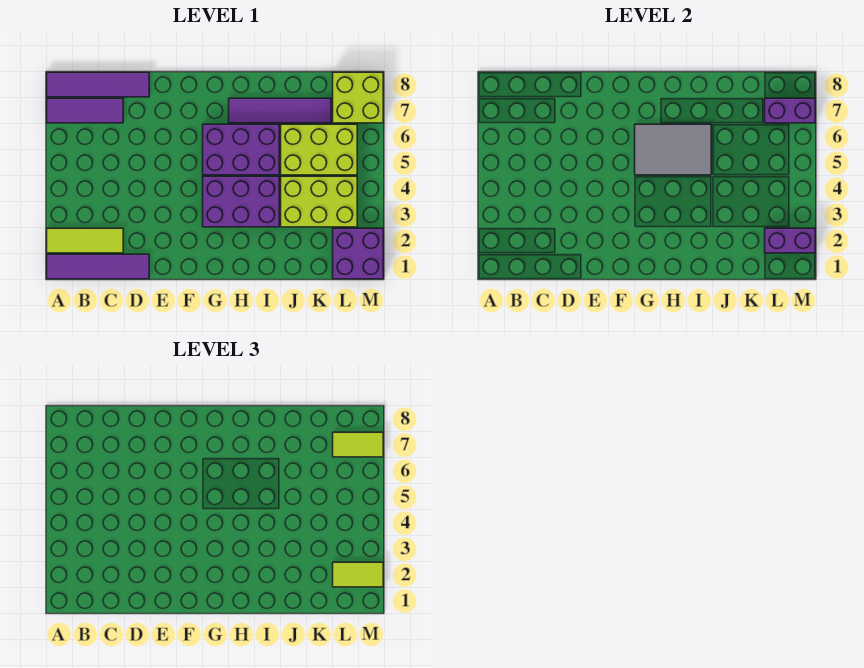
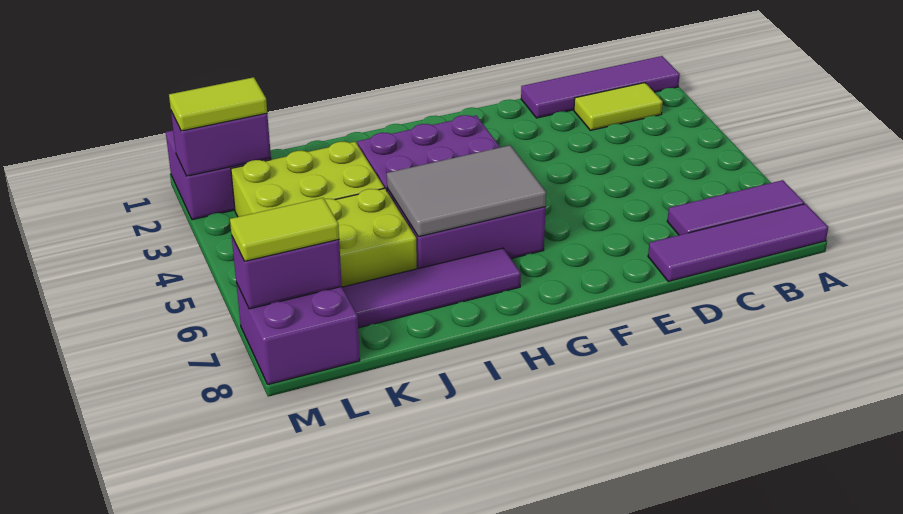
lime 1x3 tile [47,228,123,253] -> lime 1x2 tile [574,83,663,130]
lime 2x2 brick [333,72,383,123] -> purple 2x2 brick [236,283,360,385]

